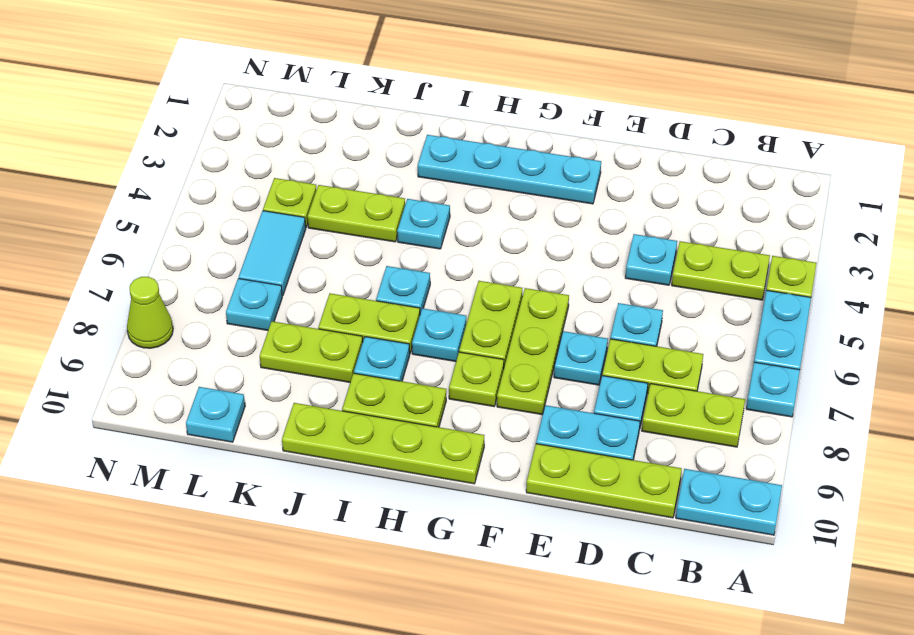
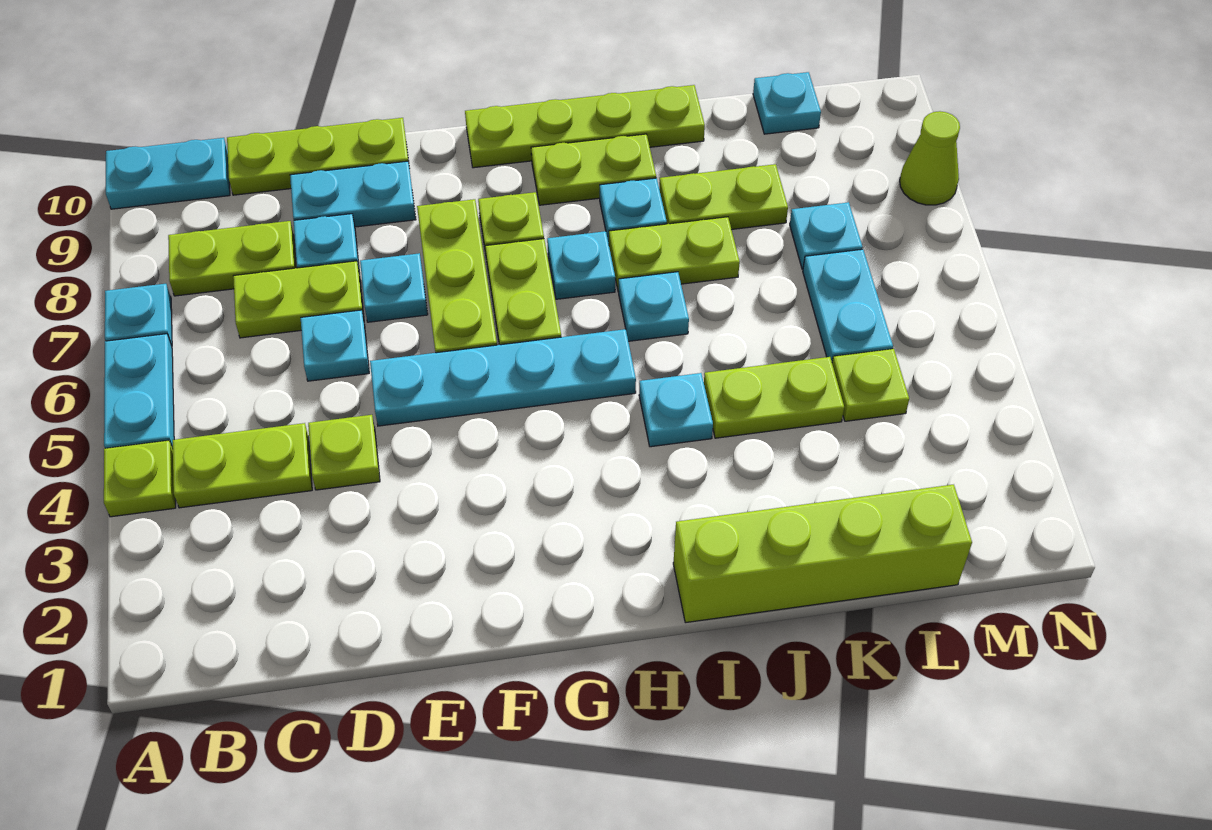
cyan 1x1 plate [625,234,677,285] -> lime 1x1 plate [308,415,380,490]
cyan 1x4 plate [418,135,601,204] -> cyan 1x4 plate moved to [370,329,636,426]
none -> lime 1x4 brick [673,485,972,623]
cyan 1x2 tile [239,211,306,296] -> cyan 1x2 plate [803,249,893,361]

